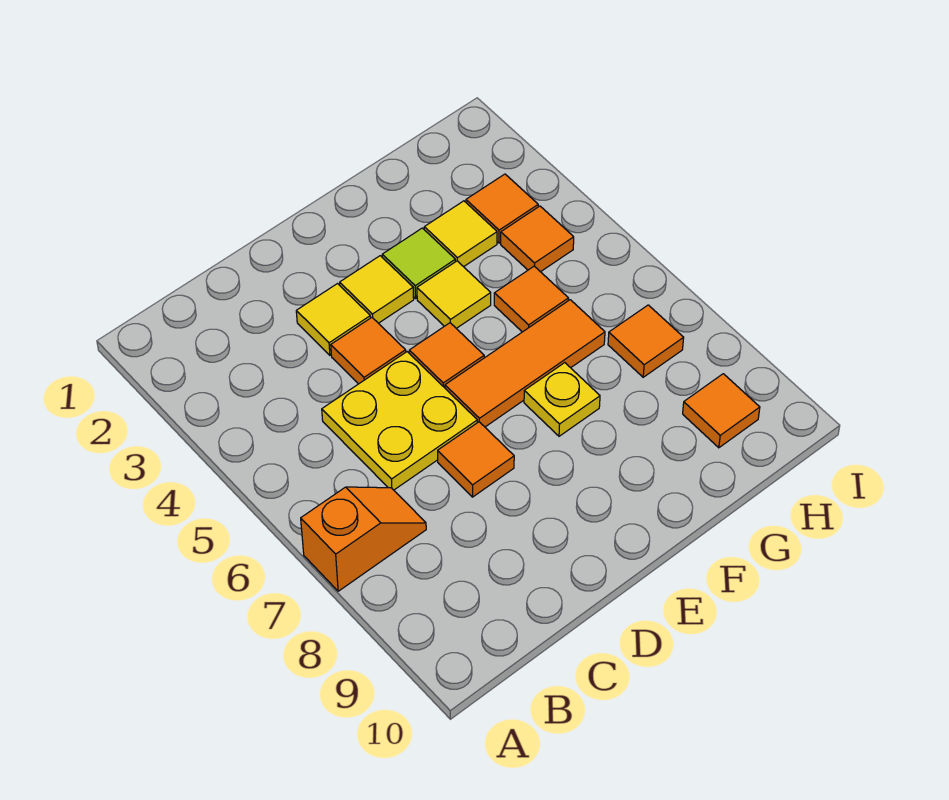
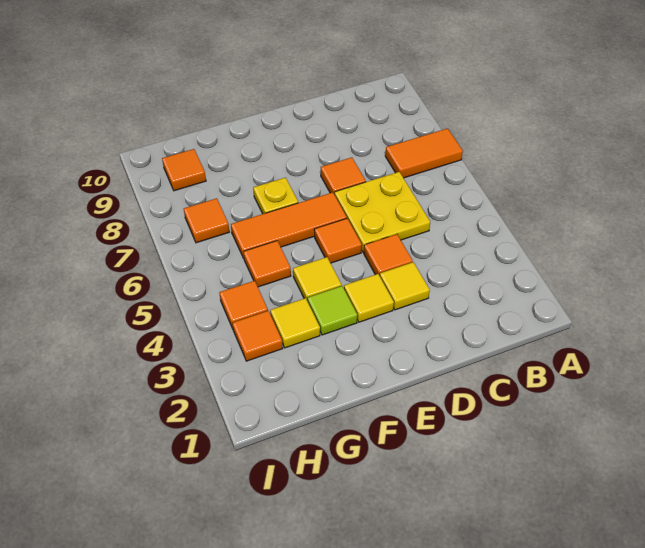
orange 1x2 slope [301,487,426,591] -> orange 1x2 tile [385,128,463,178]

